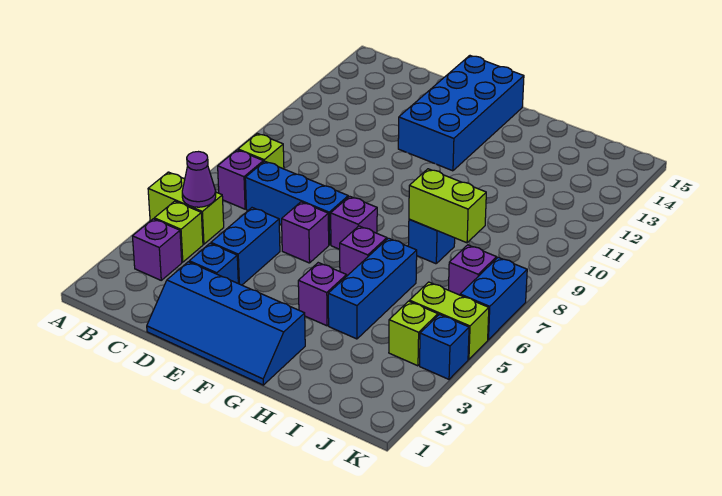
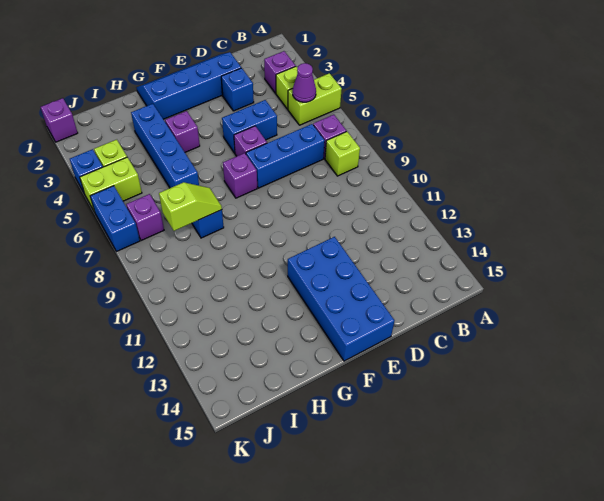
blue 1x2 brick [211,208,280,285] -> blue 1x2 brick turned to [222,100,277,153]
purple 1x1 brick [340,226,387,276] -> purple 1x1 brick moved to [41,98,78,142]
blue 1x3 brick [328,238,417,339] -> blue 1x4 brick [131,104,199,188]
lime 1x2 brick [409,169,486,243] -> lime 1x2 slope [159,182,222,231]

